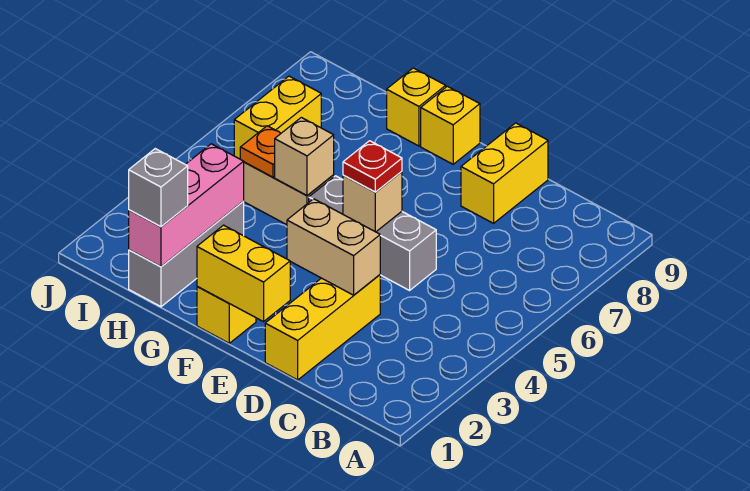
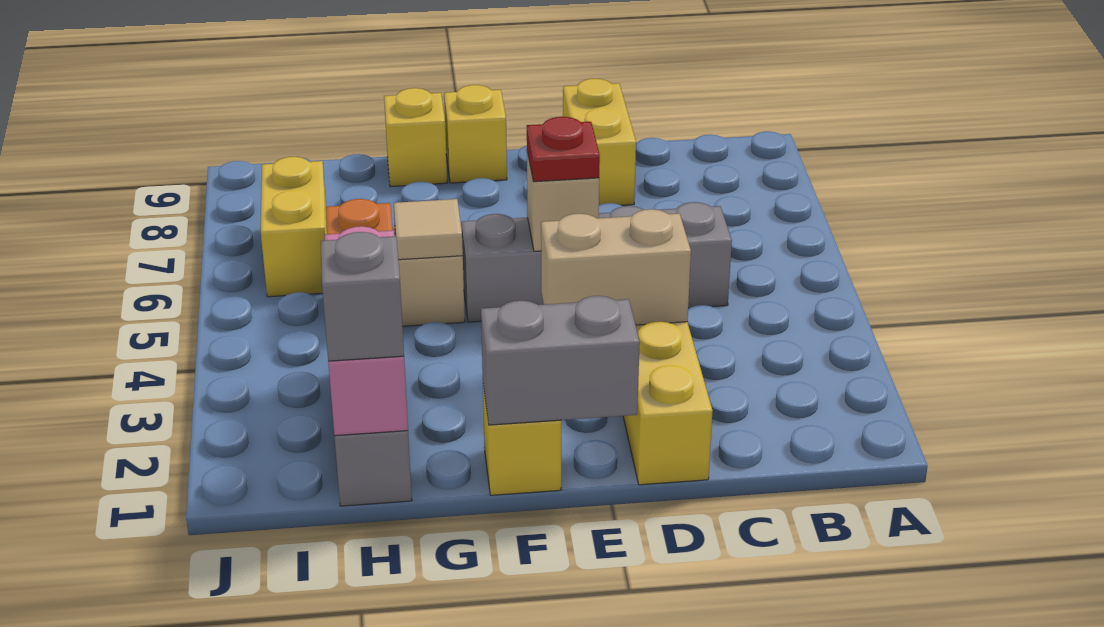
grey 1x3 brick [309,176,436,290] -> grey 1x4 brick [461,202,732,322]
yellow 1x2 brick [197,225,290,322] -> grey 1x2 brick [481,296,640,425]
tan 1x1 brick [275,117,334,196] -> tan 1x1 tile [394,199,463,260]

